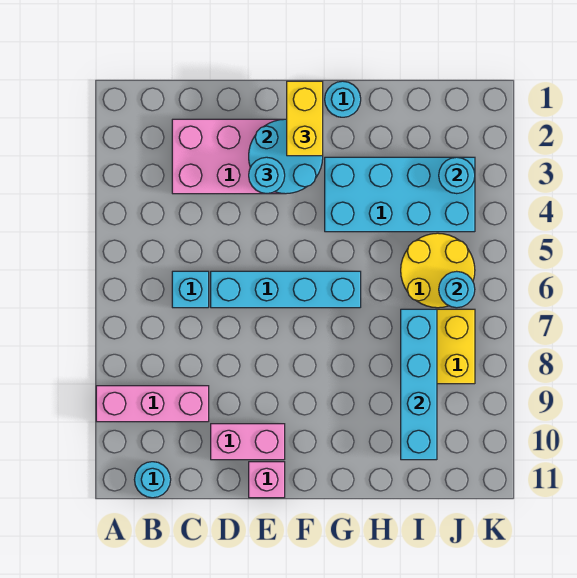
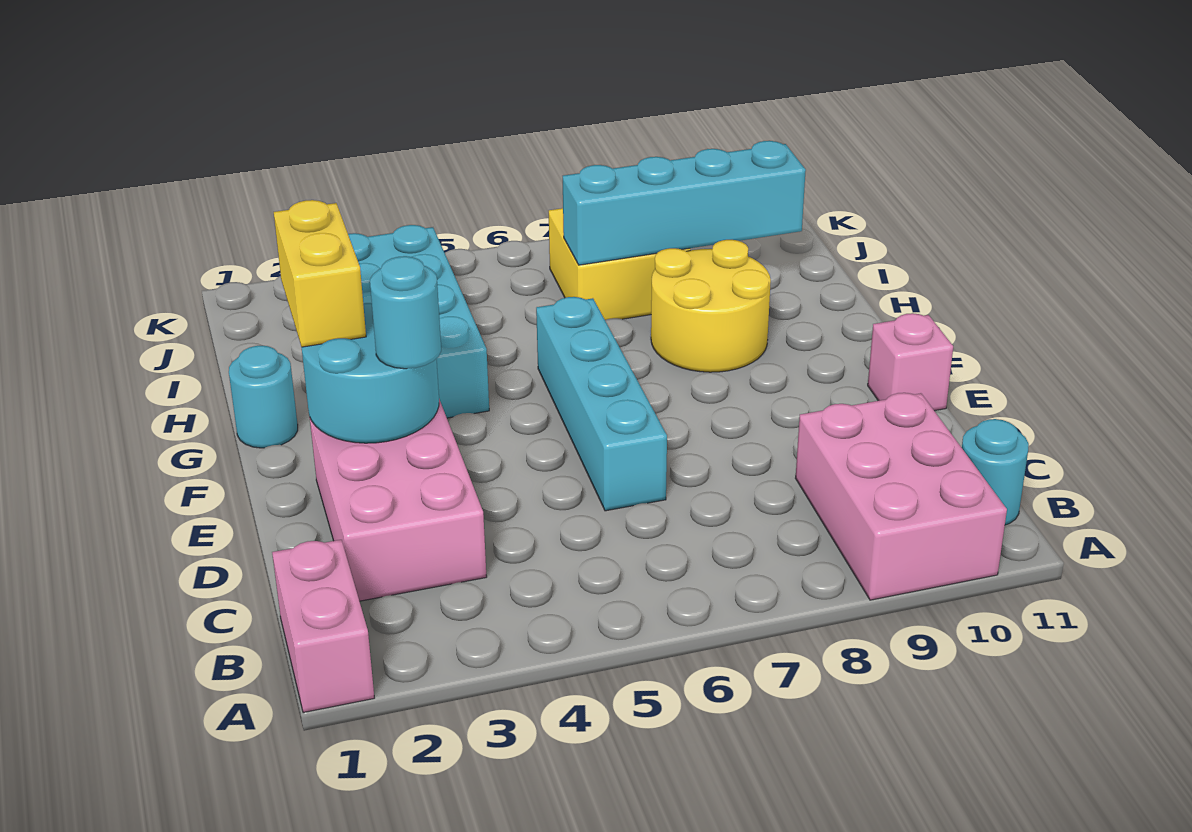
pink 1x3 brick [96,386,209,422] -> pink 2x3 brick [796,393,1007,600]
cyan 1x1 brick [172,271,209,308] -> none
pink 1x2 brick [211,424,285,460] -> pink 1x2 brick moved to [272,540,374,713]
yellow 1x2 brick [287,81,323,156] -> yellow 1x2 brick turned to [274,200,366,347]
yellow 2x2 round brick [401,233,475,308] -> yellow 2x2 round brick moved to [651,240,771,372]
cyan 1x1 round brick [439,157,475,194] -> none
cyan 1x1 round brick [439,271,475,308] -> none

